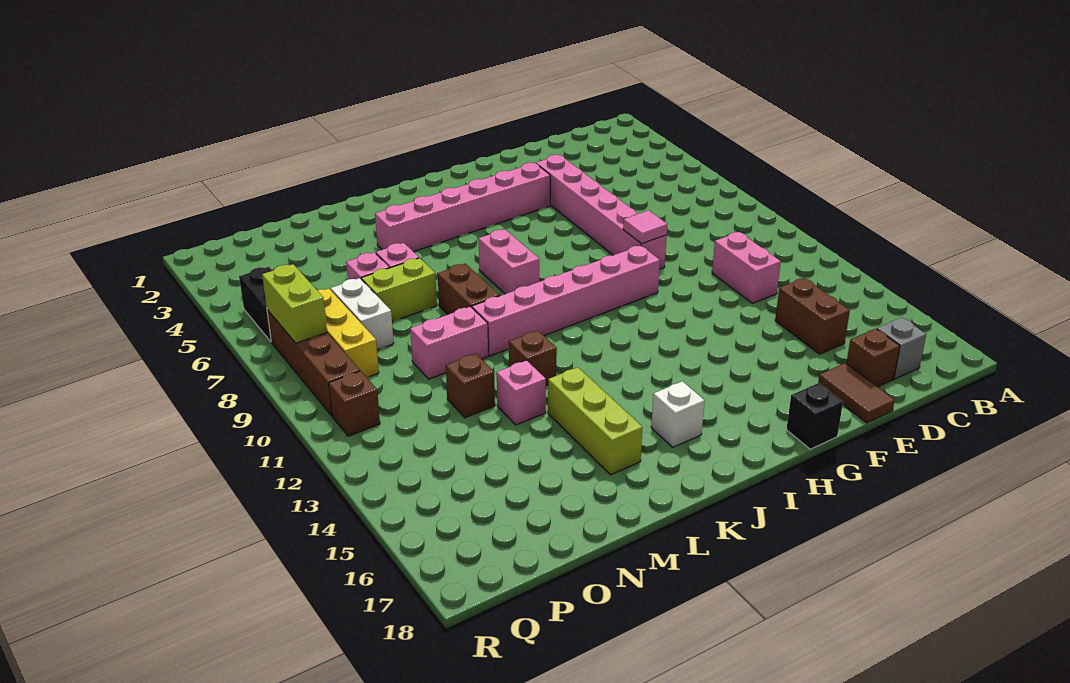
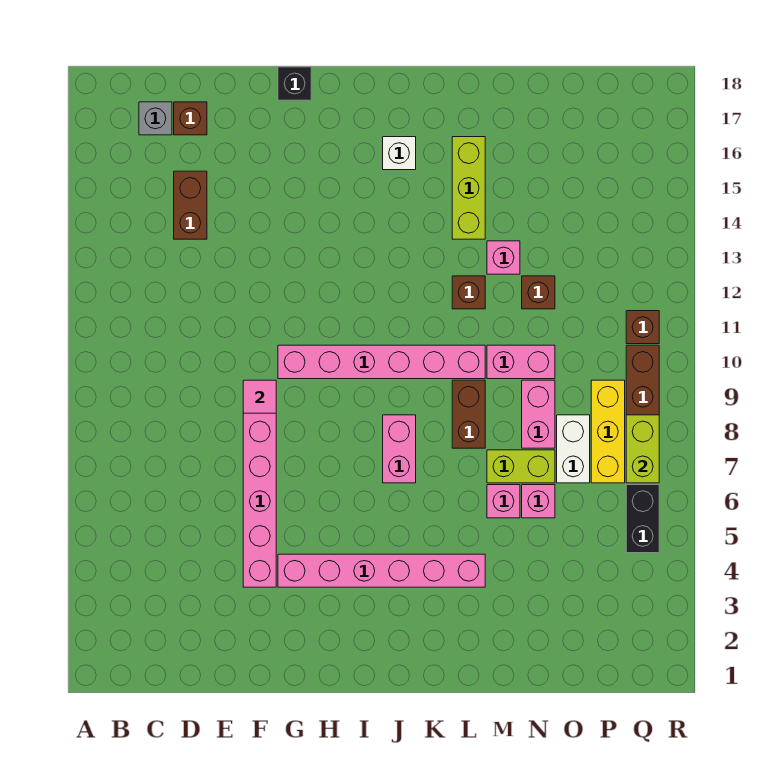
pink 1x2 brick [712,232,781,303] -> pink 1x2 brick moved to [522,380,555,448]
brown 1x2 tile [818,363,895,423] -> none

